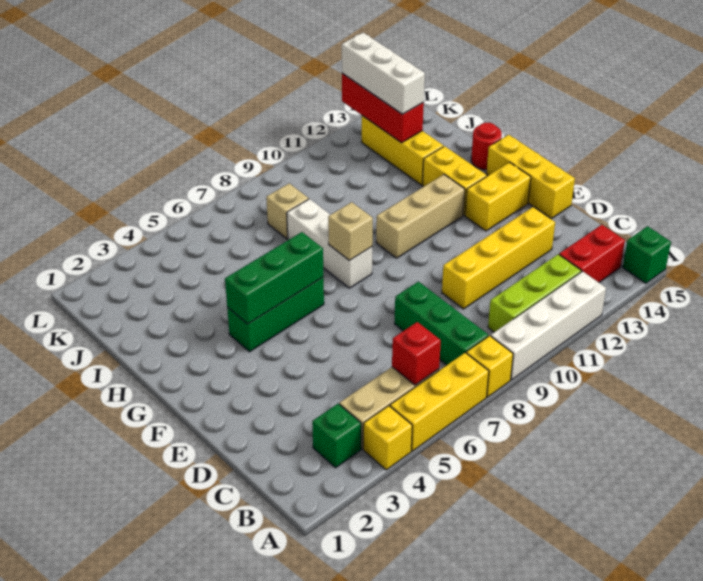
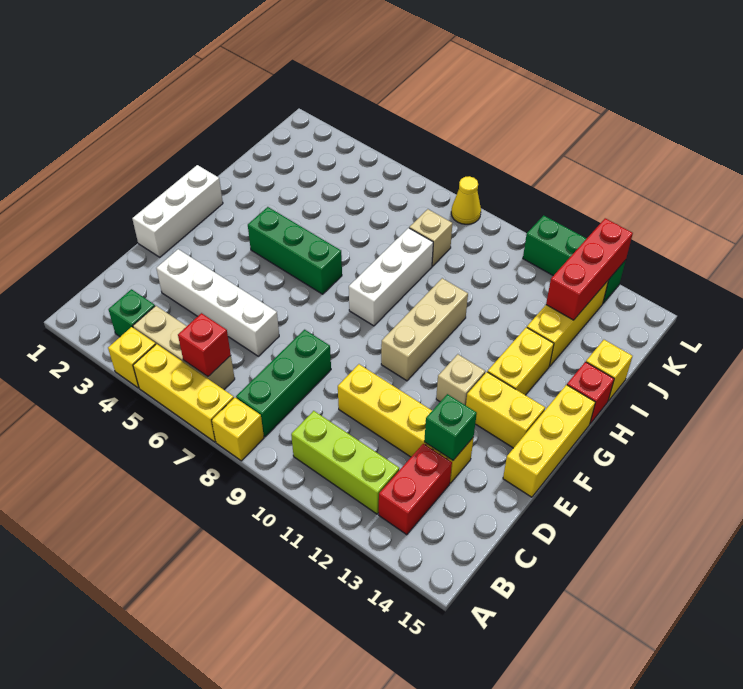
white 1x4 brick [491,271,606,380] -> white 1x4 brick moved to [156,249,279,356]
green 1x1 brick [623,226,671,283] -> green 1x1 brick moved to [424,394,477,460]
red 1x2 brick [559,225,625,282] -> red 1x2 brick turned to [379,444,452,535]
green 1x3 brick [225,232,323,324] -> green 1x3 brick moved to [523,215,626,303]
tan 1x1 brick [328,202,373,261] -> tan 1x1 brick moved to [436,354,485,405]
tan 1x3 brick [376,175,465,258] -> tan 1x3 brick turned to [381,278,468,381]
red 1x1 round brick [471,123,502,170] -> red 1x1 brick [567,362,614,424]
none -> yellow 1x1 brick [586,340,632,401]
white 1x3 brick [342,33,425,114] -> white 1x3 brick moved to [132,165,223,257]
none -> yellow 1x1 cone [451,176,481,224]

